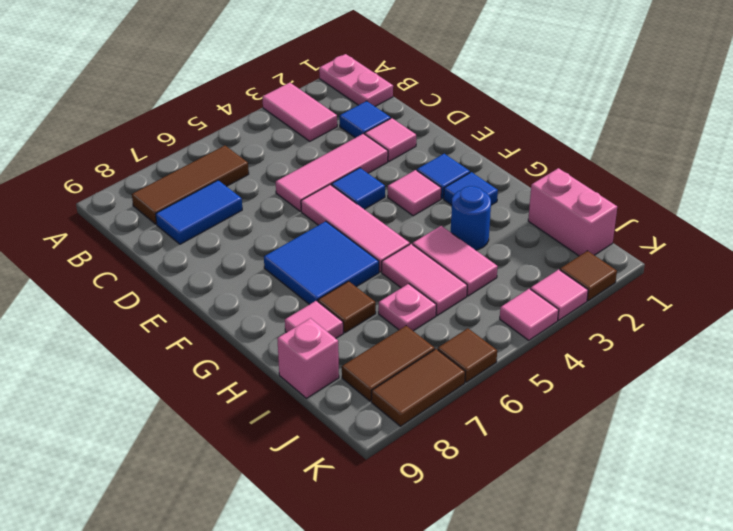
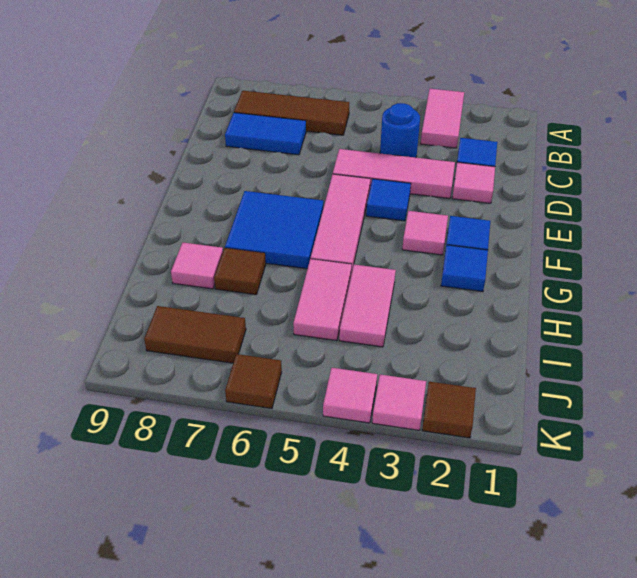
pink 1x2 plate [319,54,393,106] -> none
blue 1x1 round brick [451,186,491,250] -> blue 1x1 round brick moved to [380,103,420,158]
pink 1x2 brick [528,168,617,256] -> none
pink 1x1 plate [378,284,436,331] -> none
pink 1x1 brick [277,318,339,398] -> none
brown 1x2 tile [371,349,465,426] -> none

